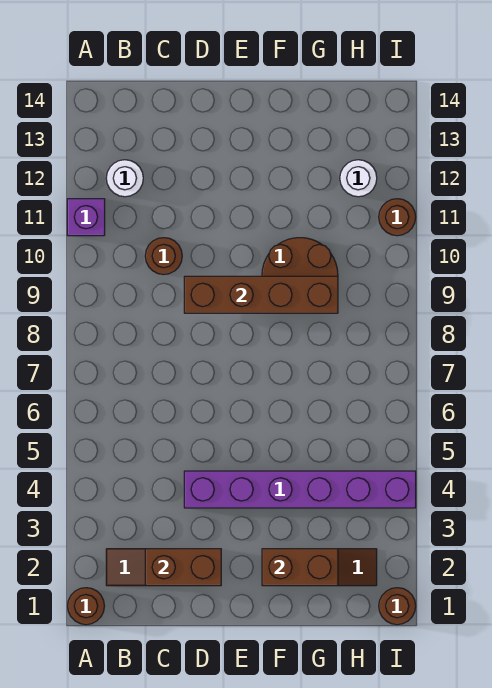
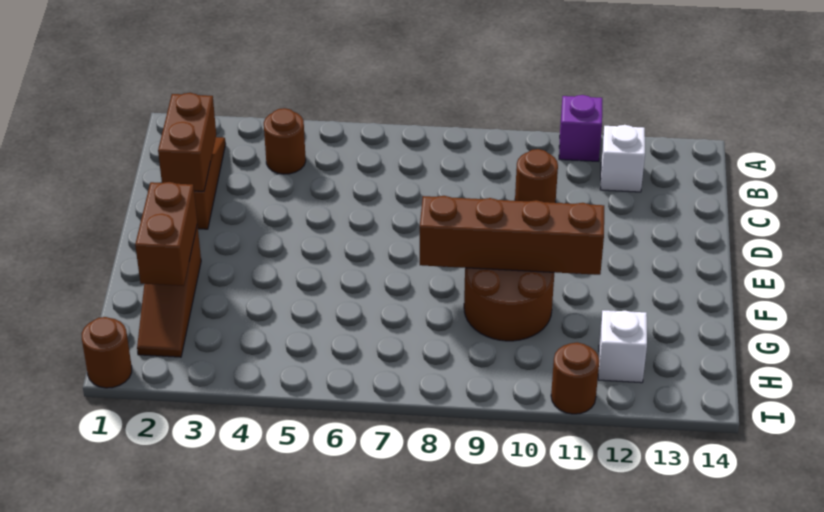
brown 1x1 round brick [68,588,104,625] -> brown 1x1 round brick moved to [264,108,306,174]
white 1x1 round brick [106,160,143,197] -> white 1x1 brick [600,125,645,192]
purple 1x6 brick [184,471,416,508] -> none
brown 1x4 brick [184,276,338,313] -> brown 1x4 brick turned to [420,196,604,275]
white 1x1 round brick [340,160,377,197] -> white 1x1 brick [598,310,647,383]

